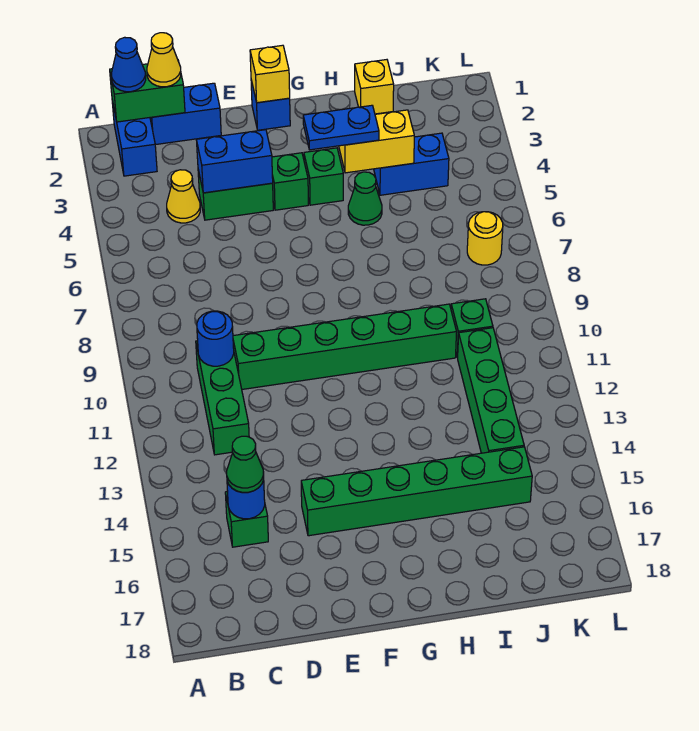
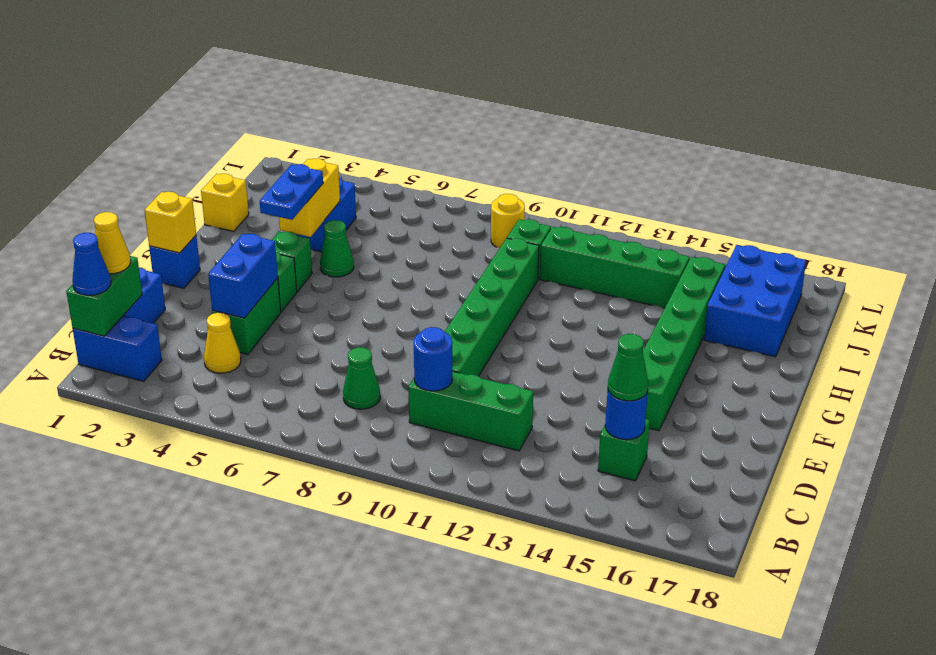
none -> green 1x1 cone [343,347,380,409]
none -> blue 2x3 brick [704,245,806,357]
yellow 1x1 round brick [467,212,503,265] -> yellow 1x1 round brick moved to [491,194,525,248]

